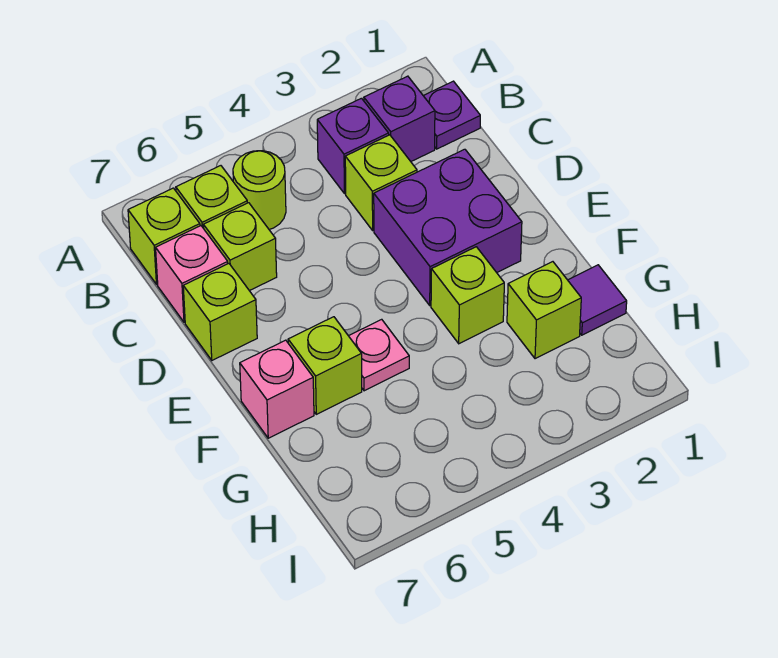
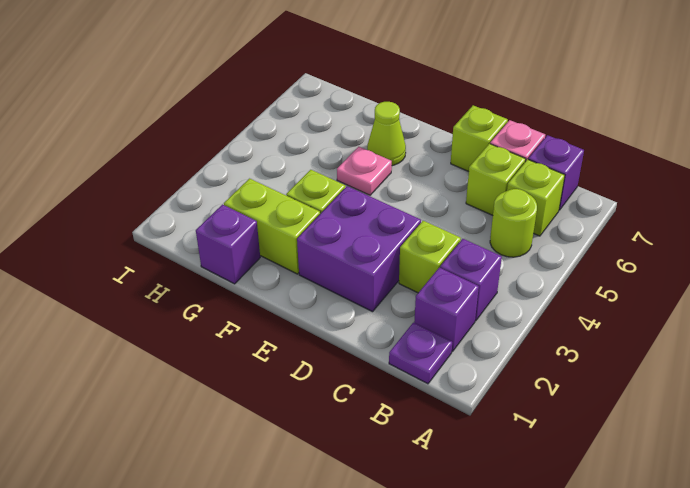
lime 1x1 brick [128,188,200,284] -> purple 1x1 brick [528,135,584,210]
lime 1x1 brick [288,317,362,414] -> lime 1x1 cone [367,102,406,166]
pink 1x1 brick [240,340,314,438] -> none
purple 1x1 tile [568,265,627,335] -> purple 1x1 brick [196,205,260,284]
lime 1x1 brick [507,262,581,359] -> lime 1x2 brick [224,179,320,274]

